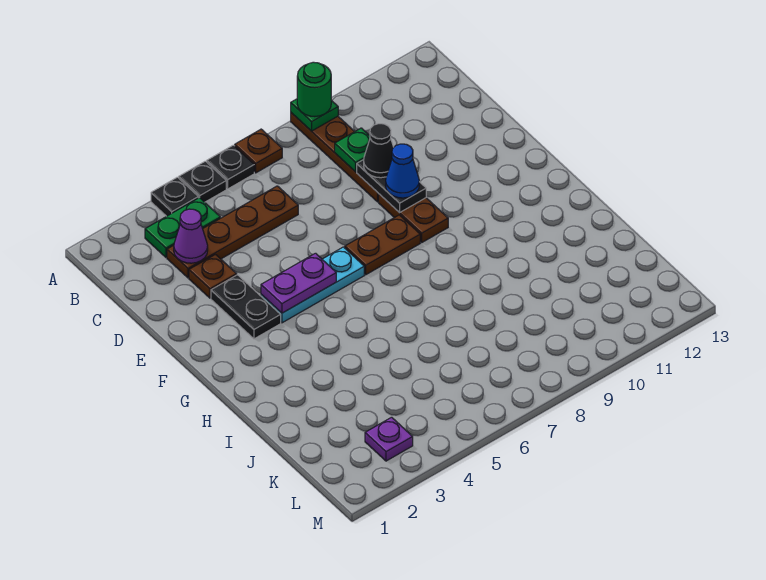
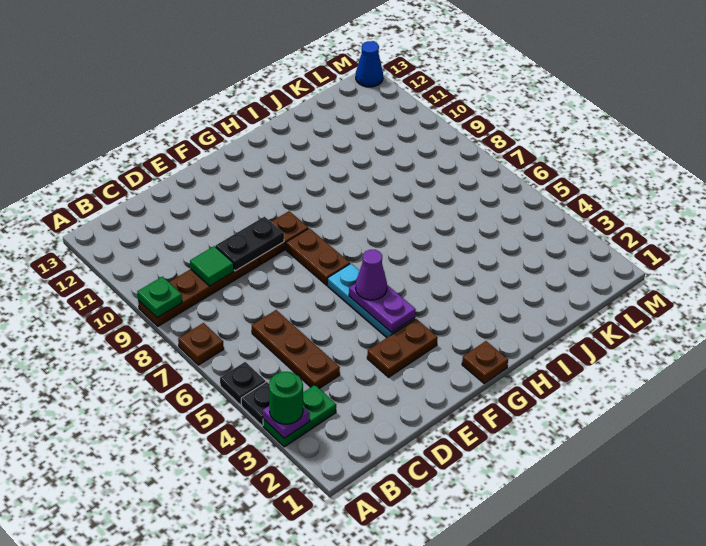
black 1x1 plate [207,145,254,189] -> none
green 1x1 round brick [297,62,331,117] -> green 1x1 round brick moved to [269,372,303,424]
green 1x2 plate [145,198,220,257] -> green 1x2 plate turned to [263,385,336,447]
brown 1x4 plate [167,186,298,278] -> brown 1x3 plate [252,310,340,389]
purple 1x1 cone [174,209,208,263] -> purple 1x1 cone moved to [356,250,387,300]
green 1x1 plate [335,128,370,172] -> green 1x1 tile [190,246,234,286]
brown 1x1 plate [189,254,237,298] -> brown 1x1 plate moved to [462,341,508,383]
black 1x1 cone [364,124,394,178] -> none
black 1x2 plate [211,275,281,339] -> brown 1x2 plate [367,319,438,377]
blue 1x1 cone [386,144,419,198] -> blue 1x1 cone moved to [356,41,383,87]
purple 1x1 plate [365,417,413,461] -> purple 1x1 plate moved to [263,406,310,438]

